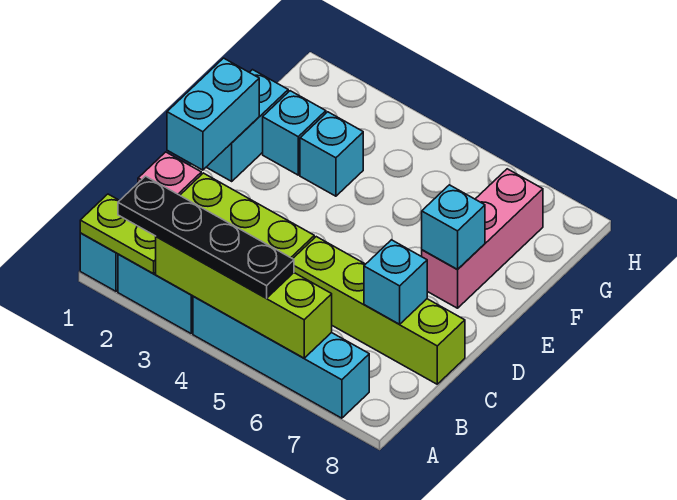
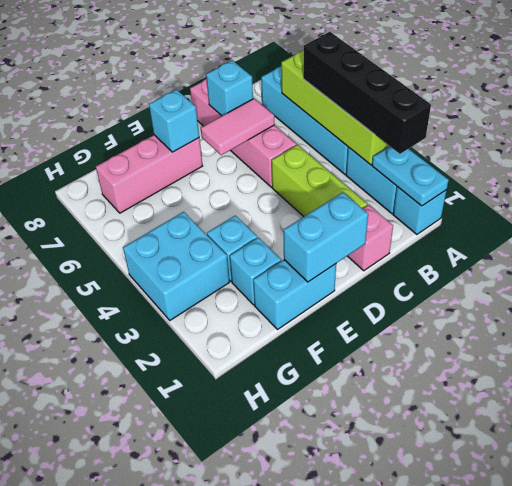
lime 1x2 plate [80,194,156,274] -> cyan 1x2 plate [372,146,449,206]
black 1x4 plate [118,176,294,298] -> black 1x4 brick [303,32,431,154]
lime 1x4 brick [293,237,465,384] -> pink 1x4 brick [190,79,296,187]
none -> pink 1x2 tile [201,99,275,155]
none -> cyan 2x2 brick [123,212,229,320]

